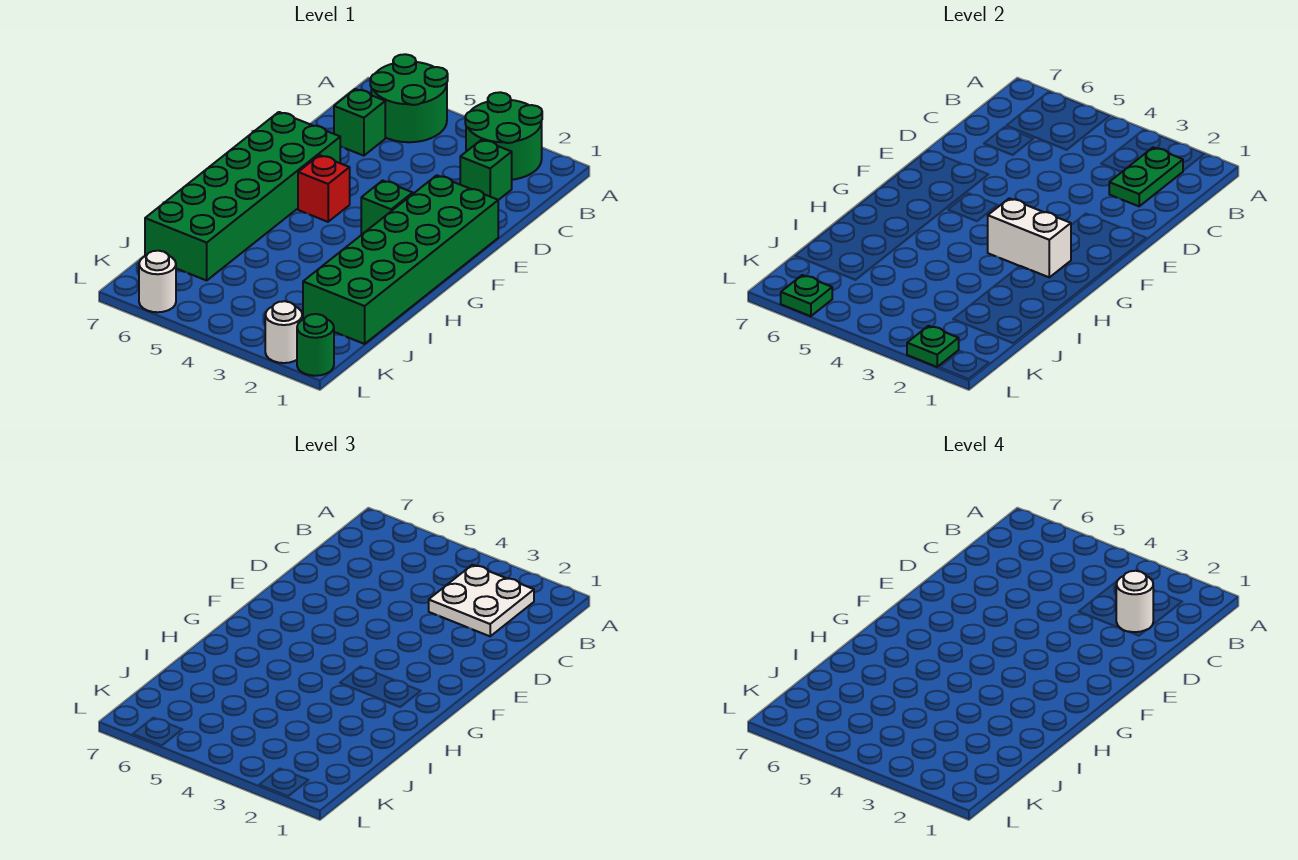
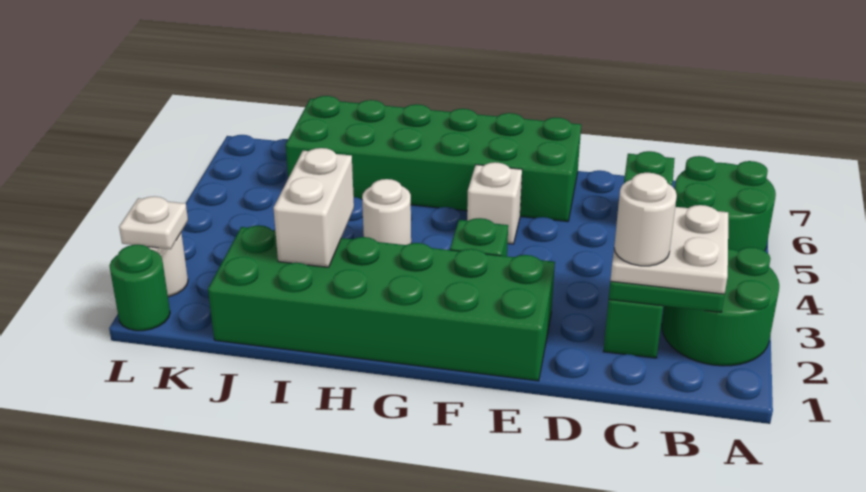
red 1x1 brick [298,155,350,222] -> white 1x1 brick [467,162,522,244]
white 1x2 brick [988,198,1071,277] -> white 1x2 brick moved to [273,148,354,267]
green 1x1 plate [907,326,959,367] -> white 1x1 plate [119,196,188,249]
white 1x1 round brick [139,251,176,312] -> white 1x1 round brick moved to [362,179,411,245]
green 1x1 plate [781,275,832,316] -> none

